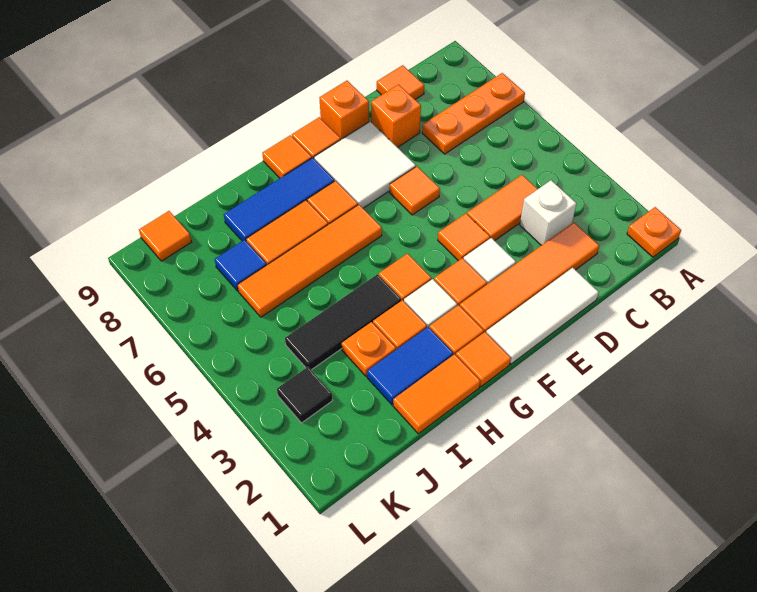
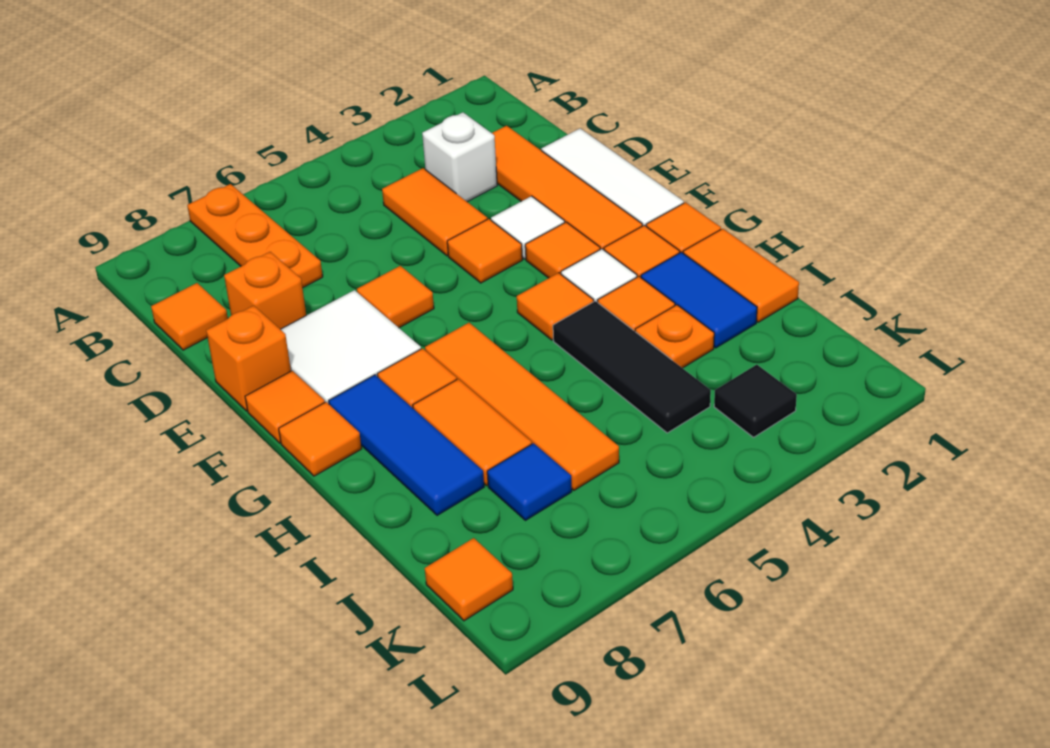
orange 1x1 plate [627,207,681,257] -> none

